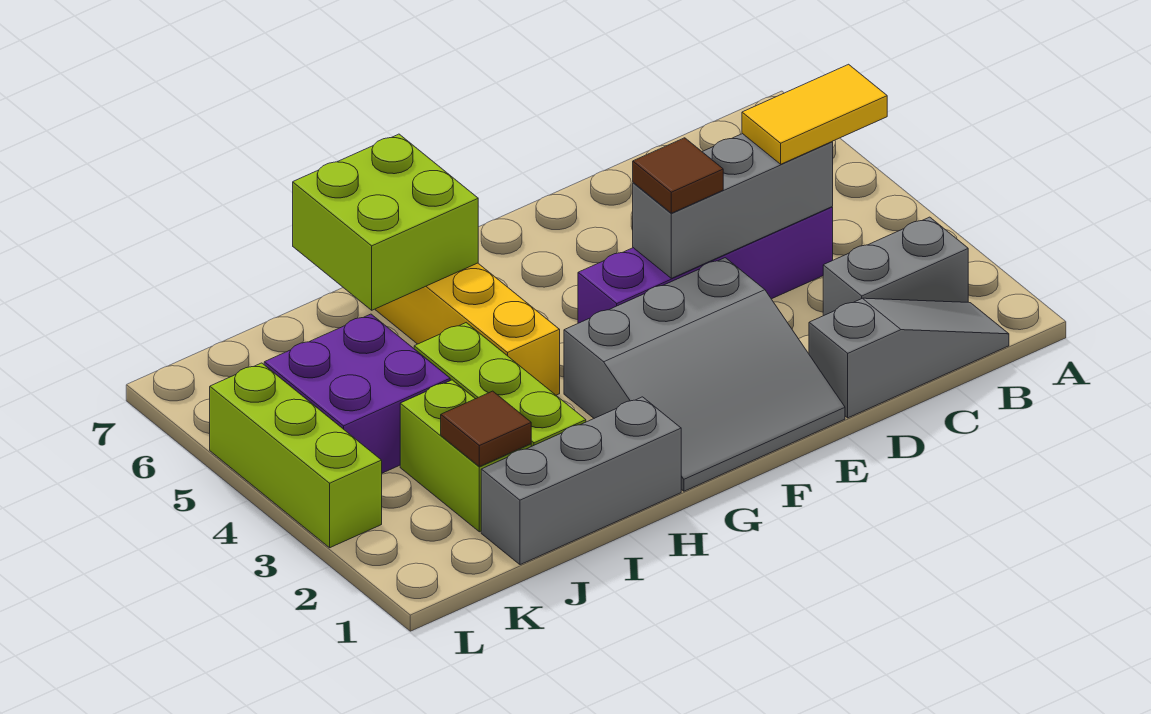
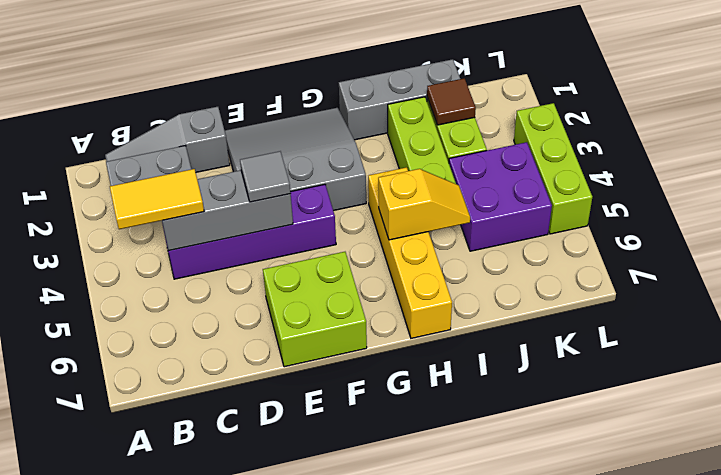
brown 1x1 tile [633,138,723,213] -> grey 1x1 tile [240,151,291,202]
none -> yellow 1x2 slope [378,169,470,240]
lime 2x2 brick [293,134,478,310] -> lime 2x2 brick moved to [263,252,367,367]

